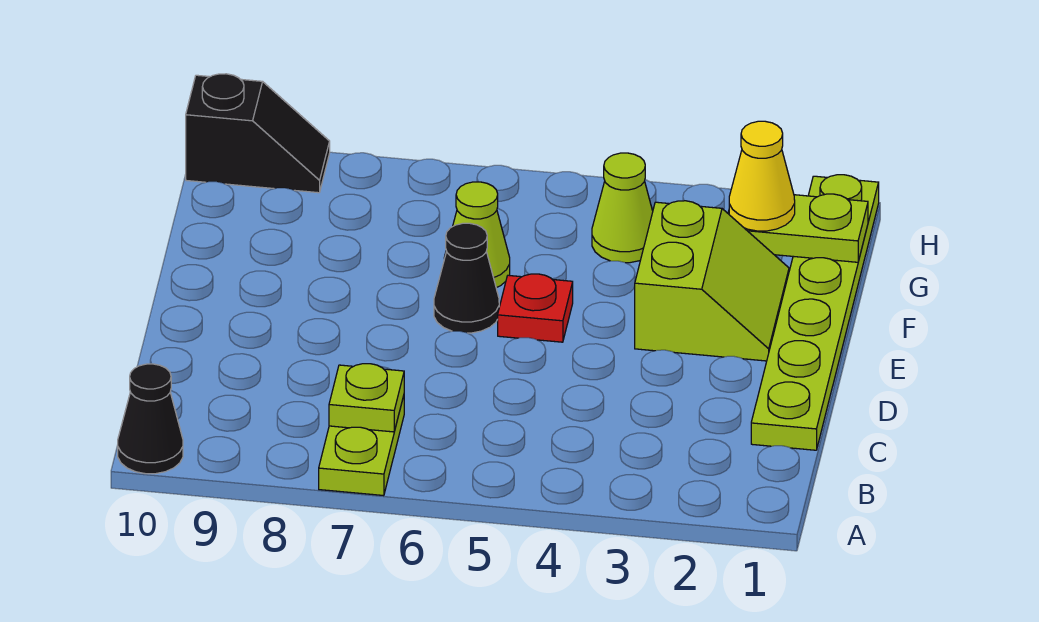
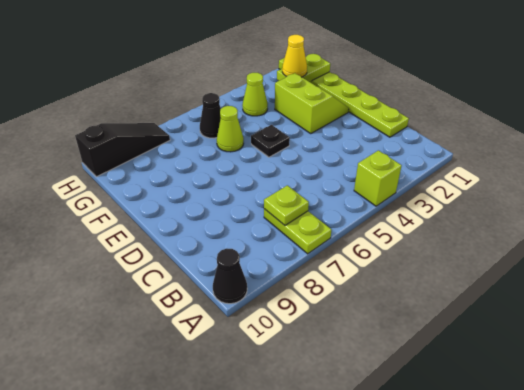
none -> lime 1x1 brick [354,150,402,206]
red 1x1 plate [498,274,573,342] -> black 1x1 plate [251,125,290,157]
black 1x1 cone [434,223,499,333] -> black 1x1 cone moved to [200,93,221,138]
black 1x2 slope [186,74,330,193] -> black 1x3 slope [75,123,170,177]

